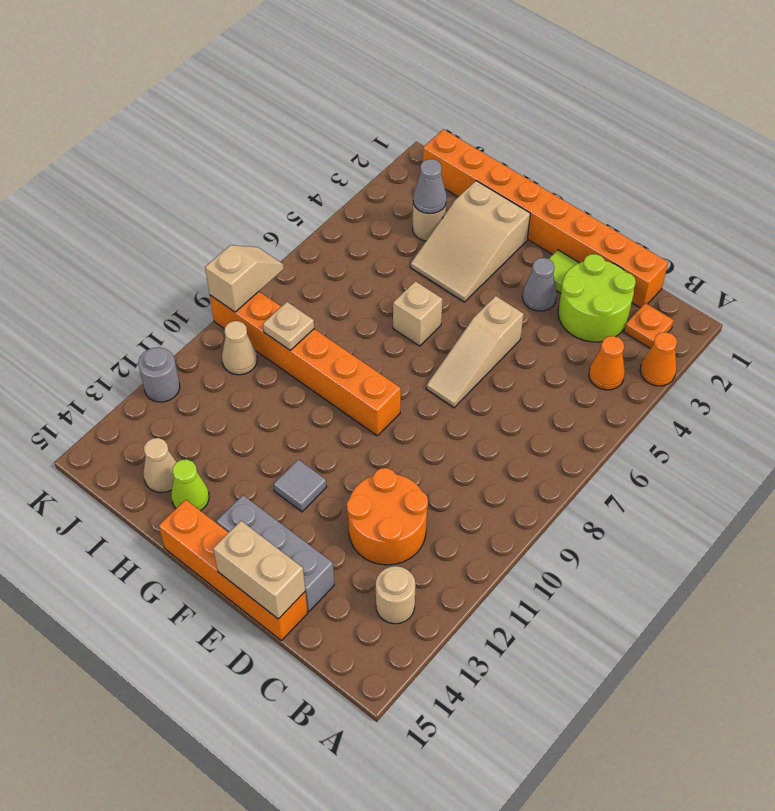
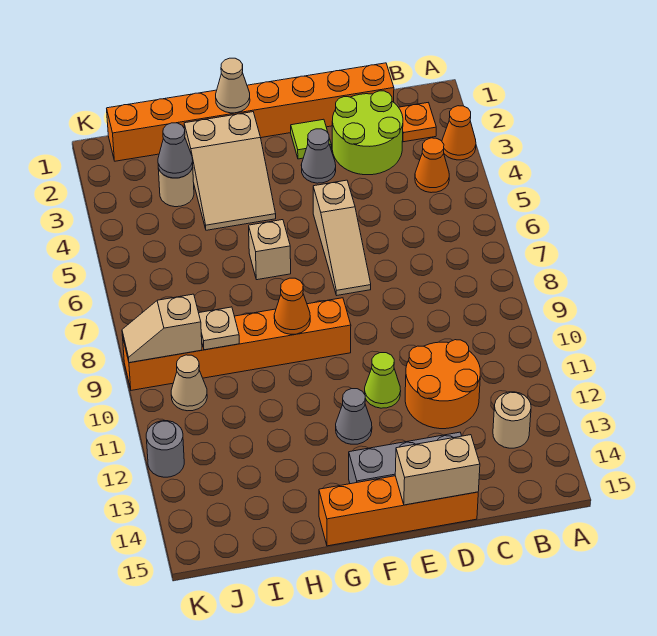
grey 1x1 tile [274,460,327,512] -> grey 1x1 cone [336,389,372,444]
none -> orange 1x1 cone [274,278,310,334]
lime 1x1 cone [171,460,209,511] -> lime 1x1 cone moved to [365,353,401,408]
tan 1x1 cone [144,438,177,493] -> tan 1x1 cone moved to [216,58,250,113]
tan 1x2 slope [205,245,284,312] -> tan 1x2 slope turned to [122,294,202,363]

